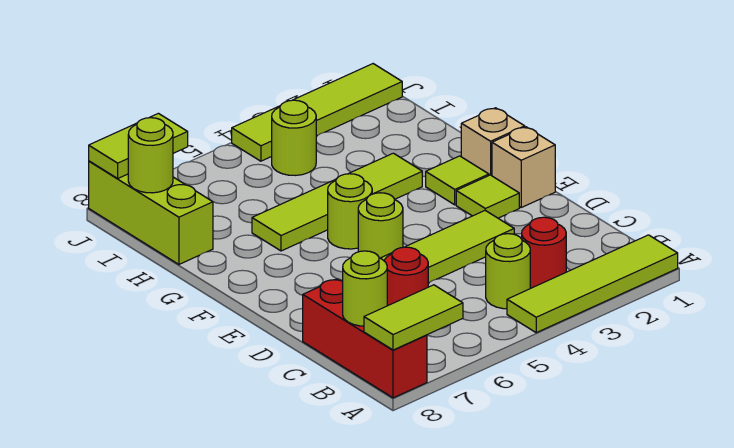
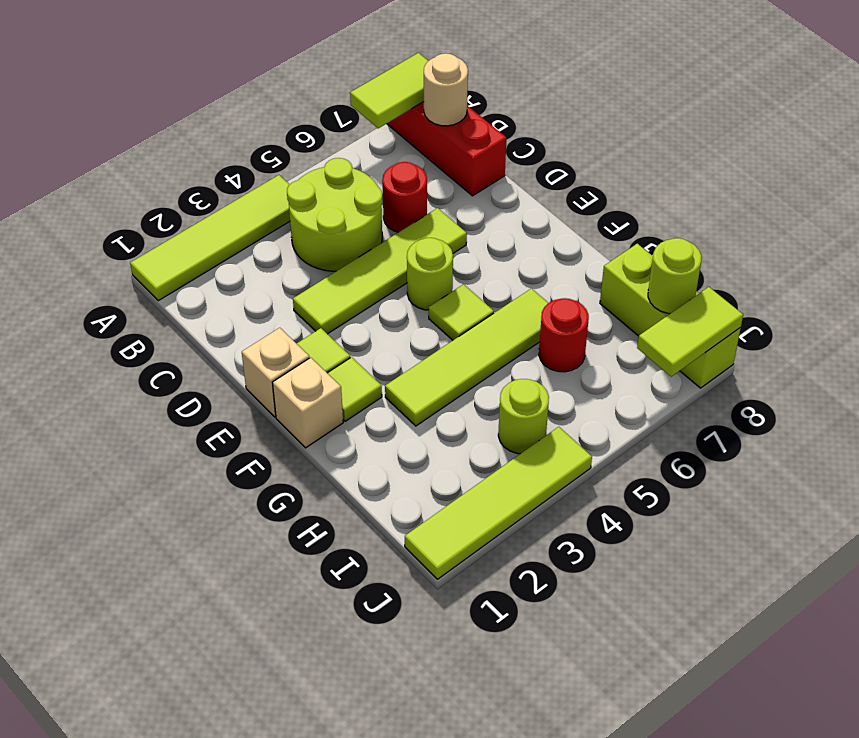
red 1x1 round brick [522,217,566,288] -> red 1x1 round brick moved to [539,298,589,372]
lime 1x1 round brick [486,234,530,309] -> lime 2x2 round brick [287,158,382,271]
lime 1x1 round brick [343,251,387,326] -> tan 1x1 round brick [424,53,468,126]
lime 1x1 round brick [328,174,372,249] -> lime 1x1 tile [429,284,494,340]

